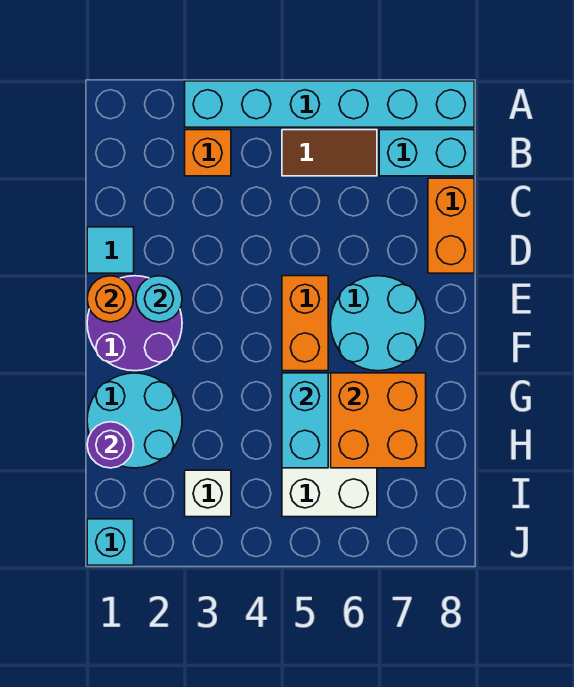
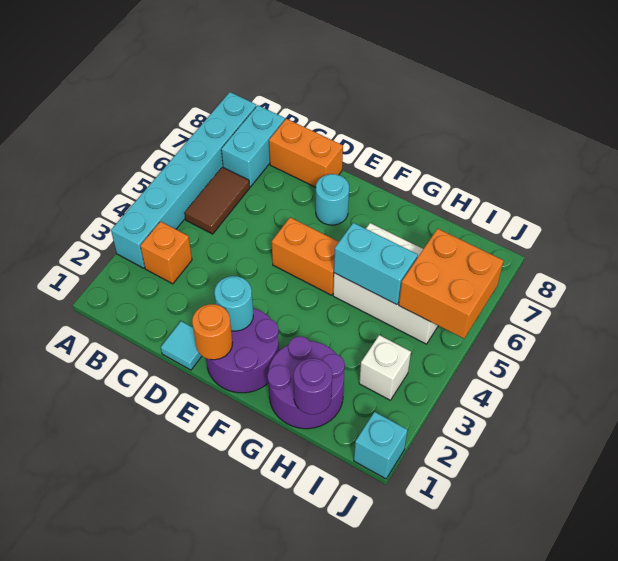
cyan 2x2 round brick [331,276,425,371] -> cyan 1x1 round brick [316,174,349,225]
cyan 2x2 round brick [87,373,182,468] -> purple 2x2 round brick [267,336,345,429]
orange 2x2 brick [331,373,426,468] -> orange 2x2 brick moved to [399,229,504,338]

